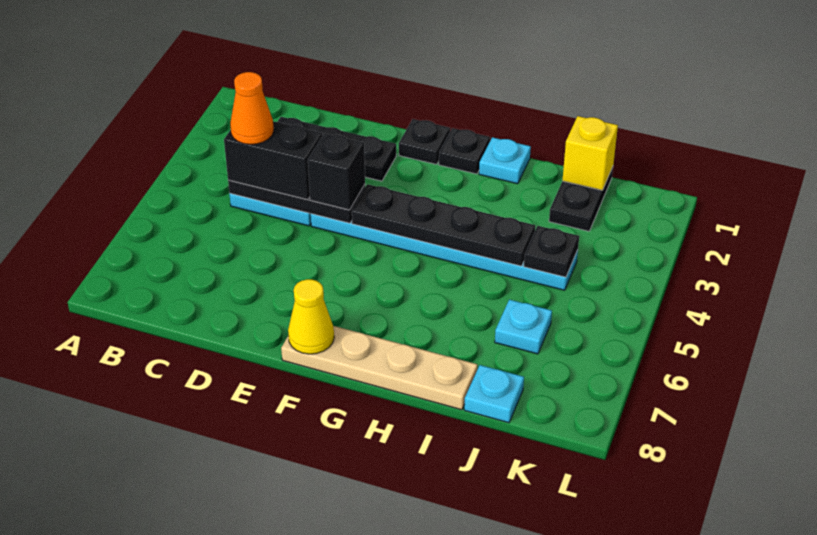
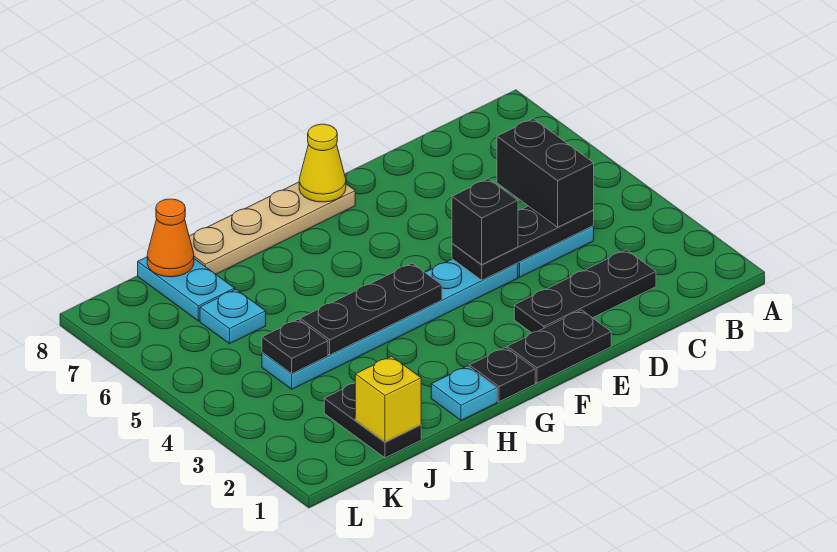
black 1x2 brick [224,121,322,200] -> black 1x2 brick turned to [497,119,594,227]
orange 1x1 cone [230,72,274,145] -> orange 1x1 cone moved to [147,199,194,277]
black 1x1 plate [399,119,450,164] -> black 1x2 plate [507,310,611,383]
black 1x4 plate [352,184,535,266] -> black 1x3 plate [300,263,442,355]
cyan 1x1 plate [464,365,524,423] -> cyan 1x2 plate [138,257,235,321]

